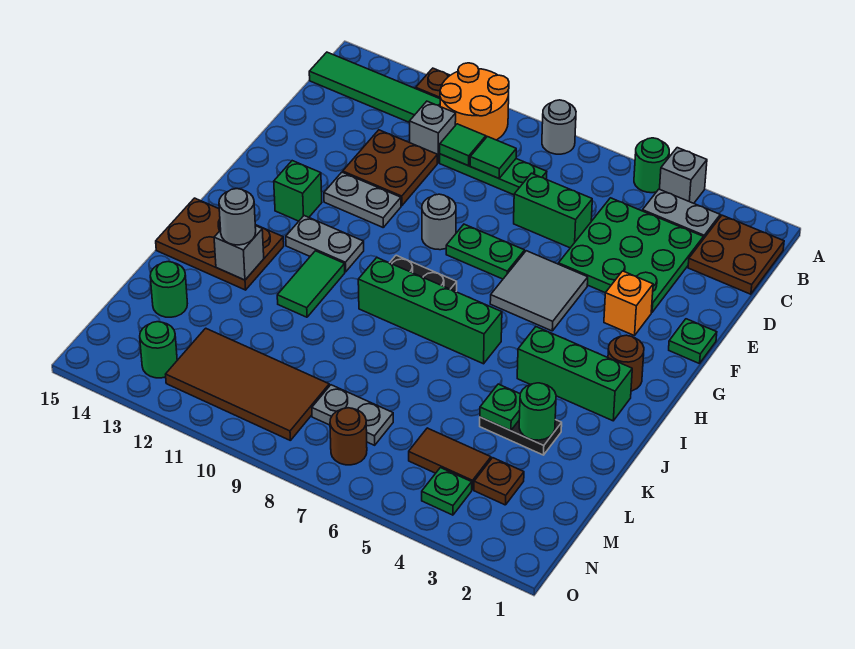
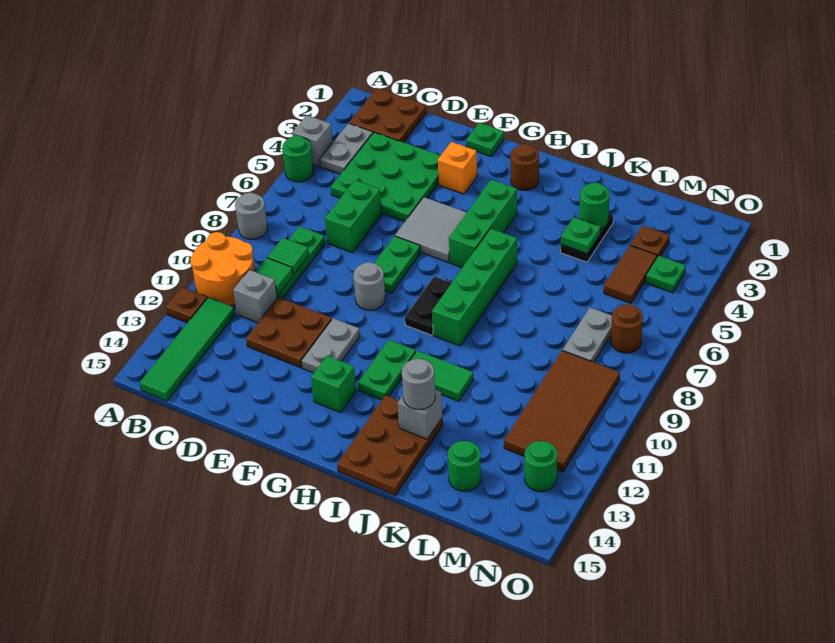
grey 1x2 plate [286,216,364,272] -> green 1x2 plate [358,340,416,400]
green 1x3 brick [517,327,632,421] -> green 1x3 brick moved to [449,179,517,268]

